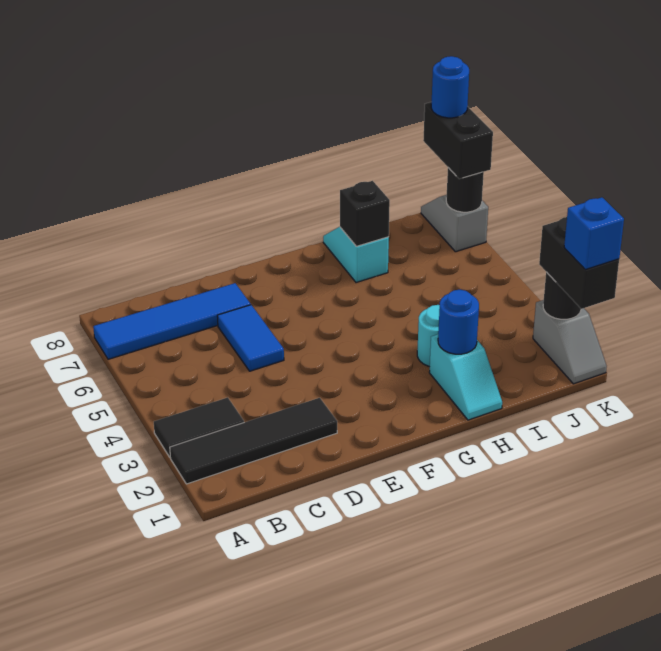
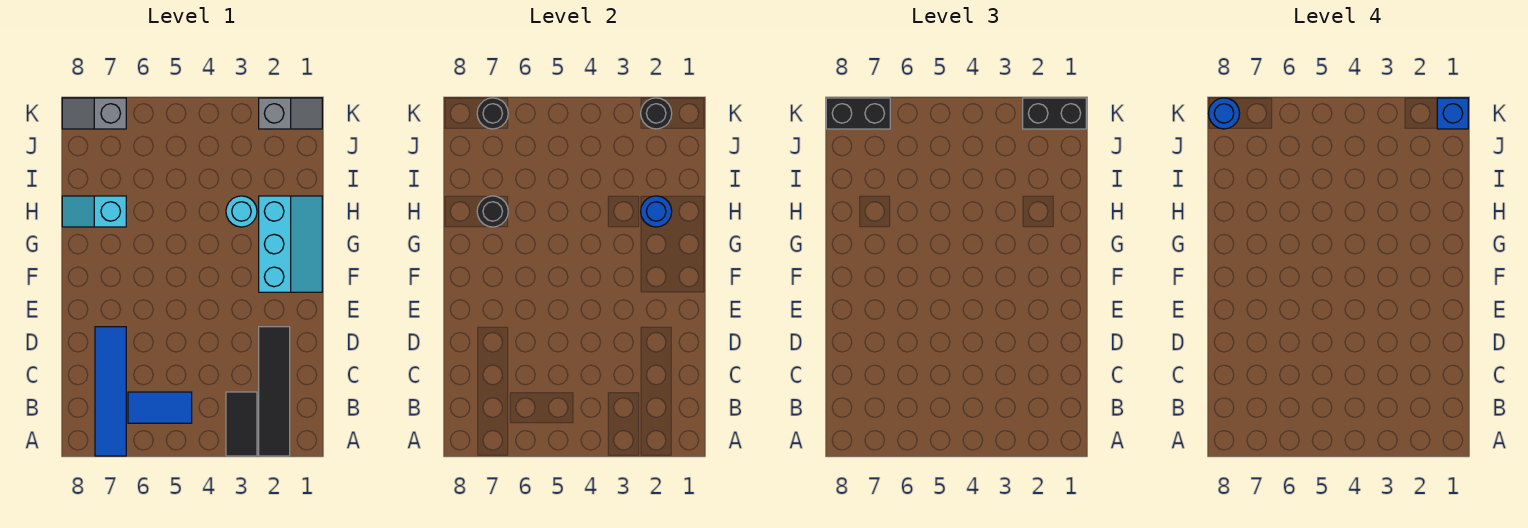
blue 1x2 tile [217,305,284,371] -> blue 1x2 tile moved to [128,392,192,423]
cyan 1x2 slope [429,334,502,420] -> cyan 2x3 slope [259,196,322,292]
black 1x1 brick [340,181,390,246] -> black 1x1 round brick [477,196,508,227]

